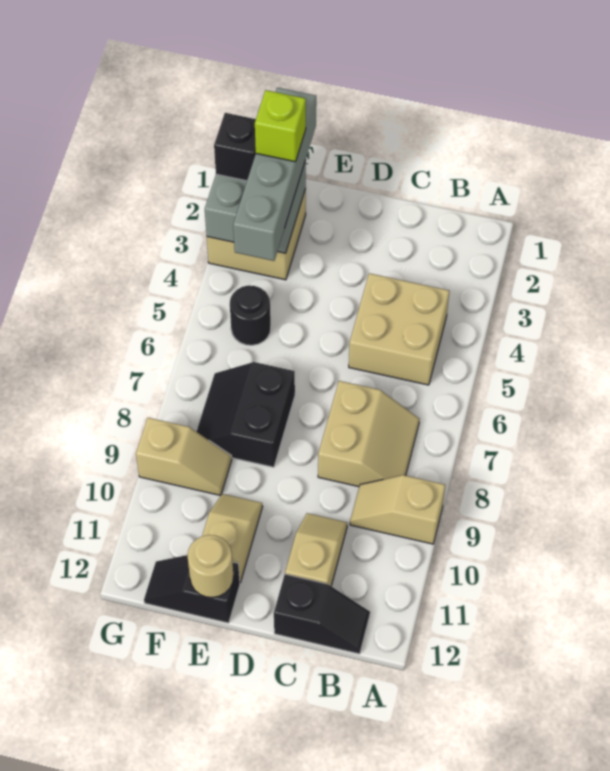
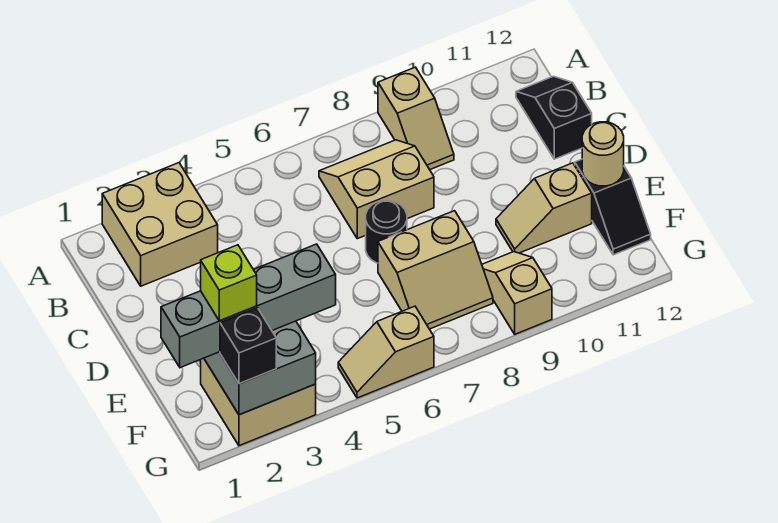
tan 2x2 brick [349,273,449,385] -> tan 2x2 brick moved to [102,163,218,286]
tan 1x2 slope [285,513,347,586] -> tan 1x2 slope moved to [338,306,434,398]
black 2x2 slope [196,362,295,467] -> tan 2x2 slope [378,211,493,329]
black 1x1 round brick [230,285,271,345] -> black 1x1 round brick moved to [366,201,407,263]

